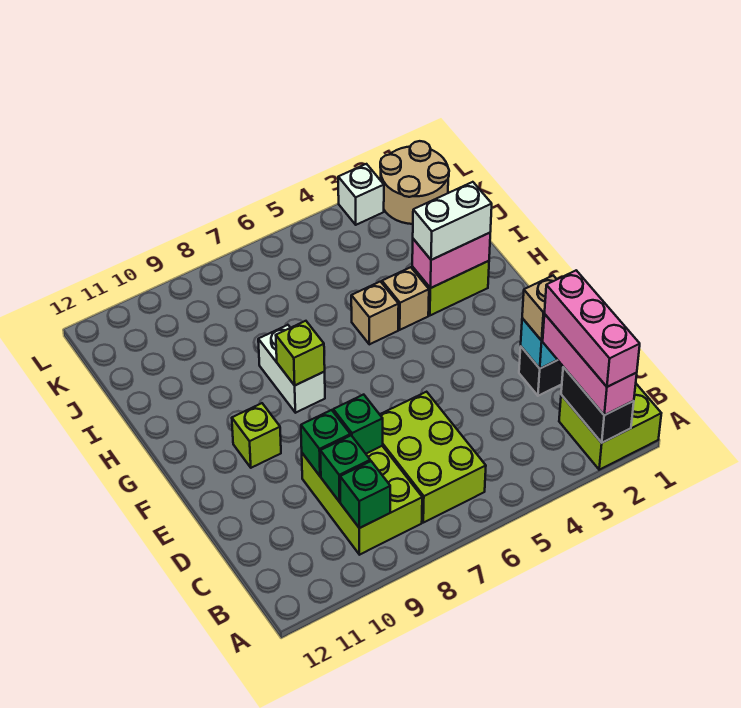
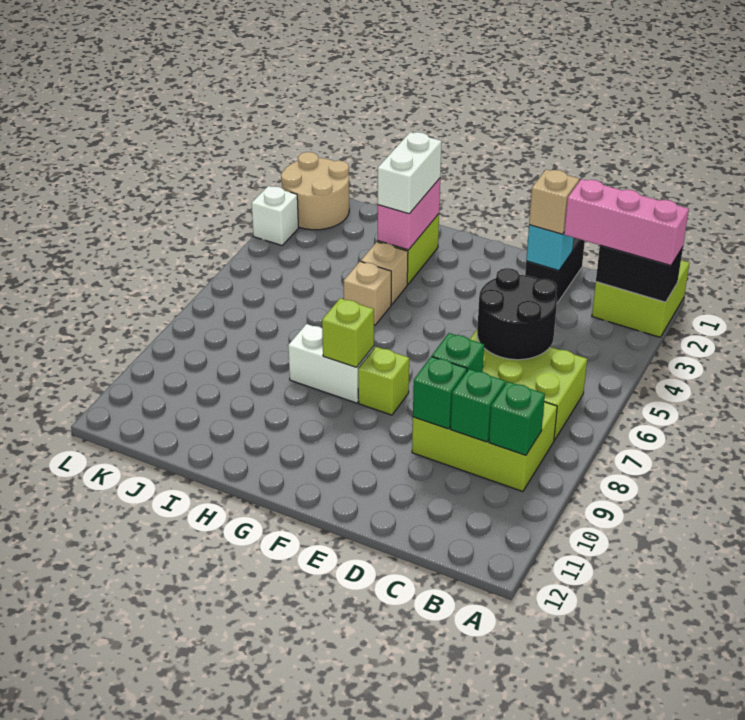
pink 1x3 brick [545,270,640,387] -> none
none -> black 2x2 round brick [477,268,557,360]
lime 1x1 brick [232,403,281,468] -> lime 1x1 brick moved to [358,347,409,415]

